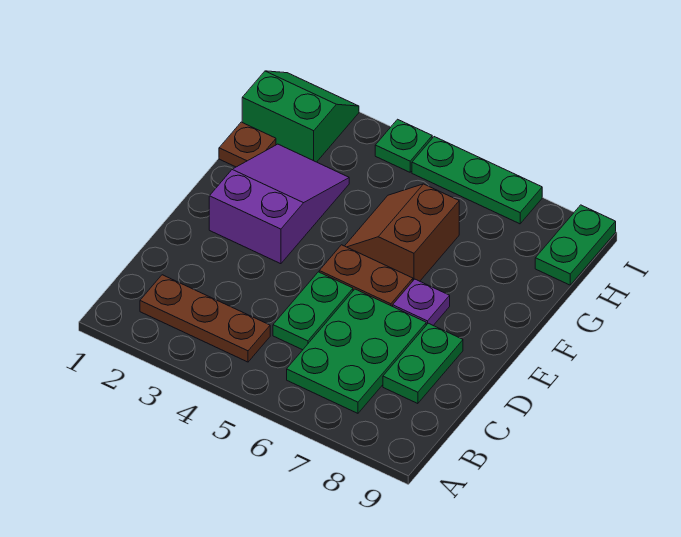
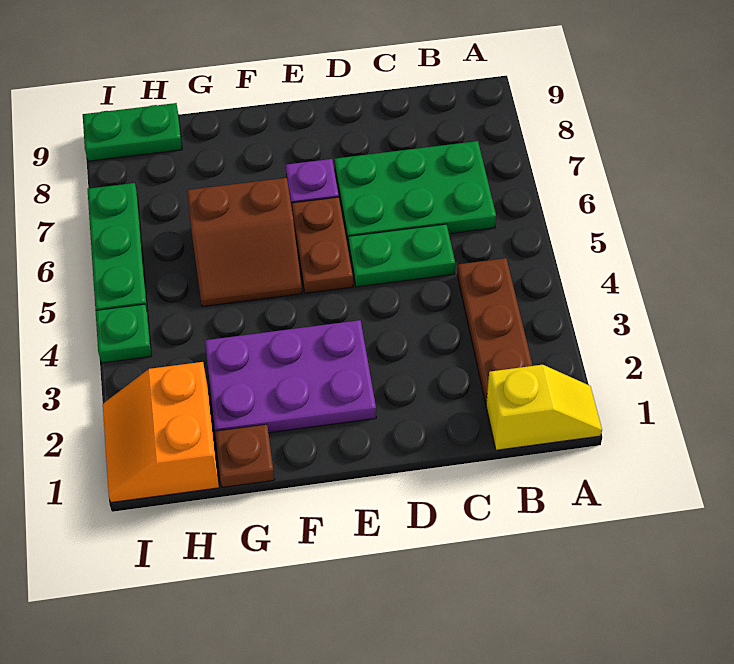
none -> yellow 1x2 slope [486,365,602,450]
green 1x2 plate [383,323,463,404] -> none
purple 2x3 slope [209,144,349,264] -> purple 2x3 plate [205,320,376,433]
green 2x2 slope [242,71,359,162] -> orange 2x2 slope [103,362,219,503]

